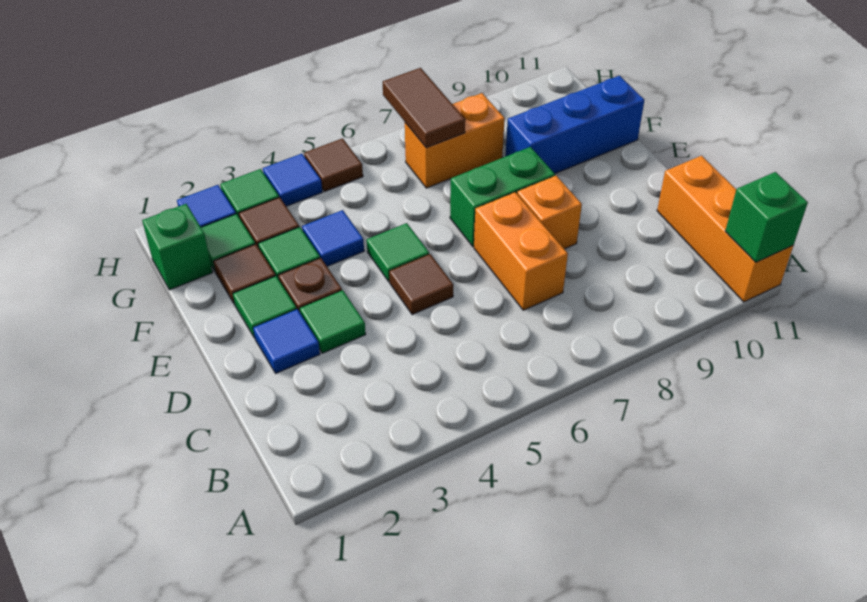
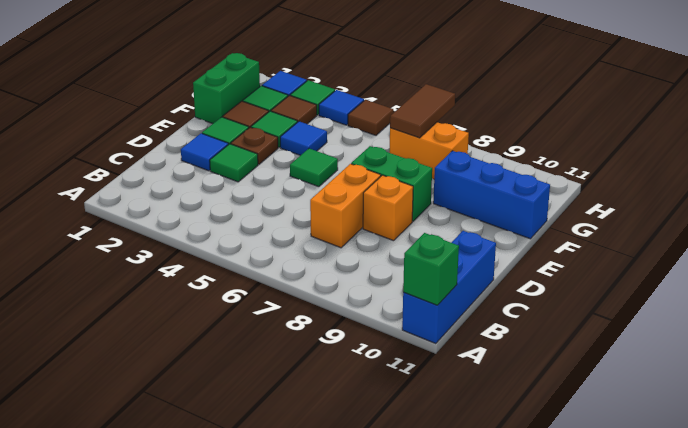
orange 1x3 brick [657,156,793,302] -> blue 1x3 brick [402,231,496,344]
brown 1x1 tile [389,254,453,315] -> none
green 1x1 brick [142,204,213,290] -> green 1x2 brick [193,53,260,124]

